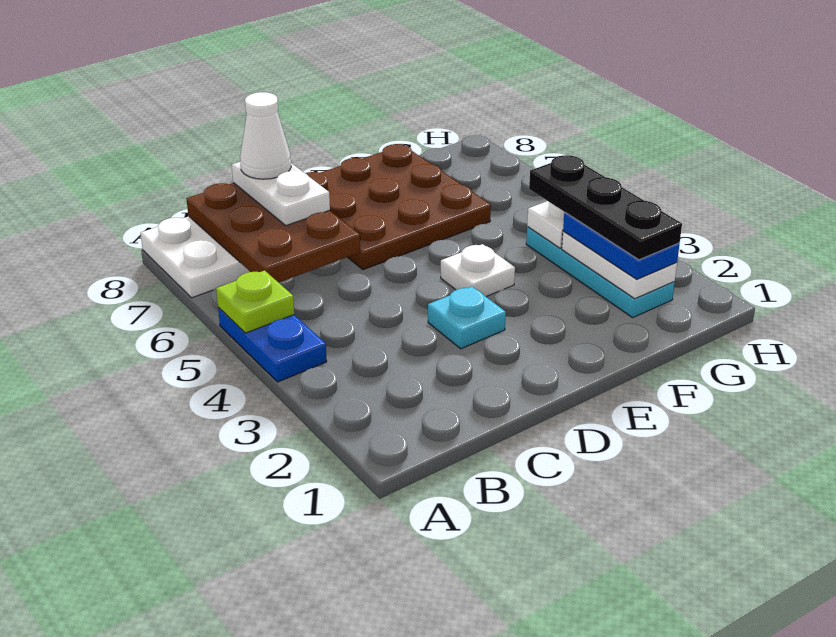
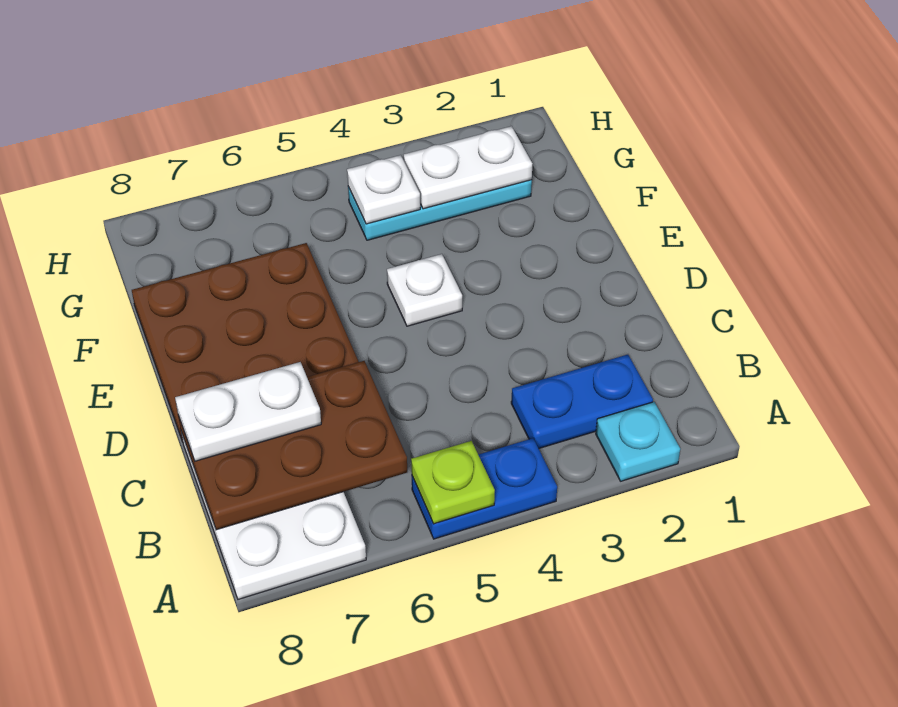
white 1x1 cone [240,92,291,179] -> none
cyan 1x1 plate [428,286,506,349] -> cyan 1x1 plate moved to [596,402,680,481]
blue 1x2 plate [563,213,679,279] -> blue 1x2 plate moved to [511,355,653,448]
black 1x3 plate [529,155,682,260] -> none

